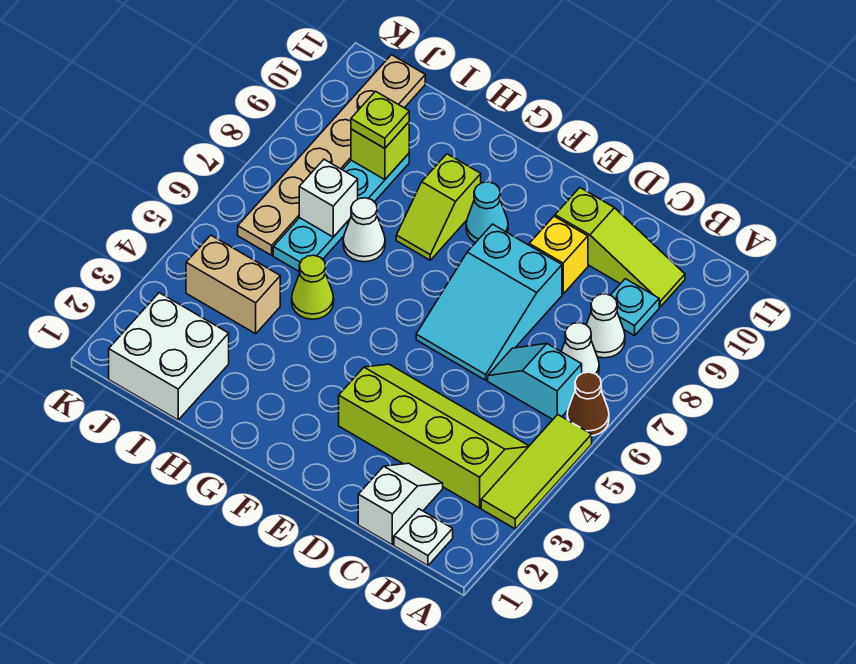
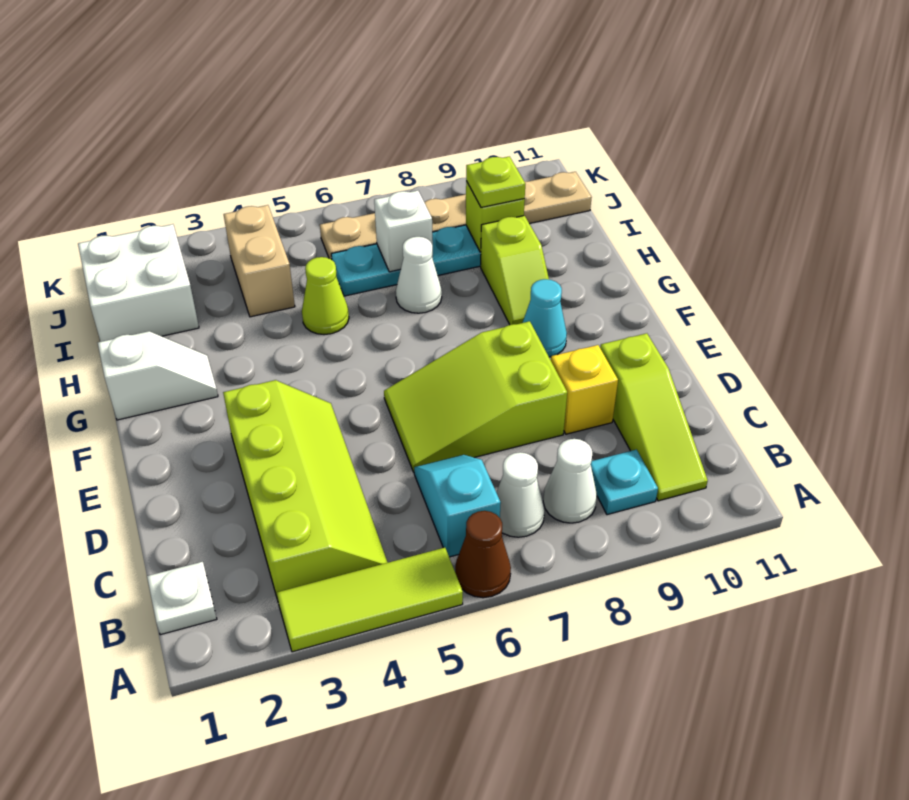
white 1x2 slope [358,463,443,545] -> white 1x2 slope moved to [98,331,218,420]
cyan 2x3 slope [416,224,562,380] -> lime 2x3 slope [384,321,567,472]
lime 1x2 slope [396,154,481,260] -> lime 1x2 slope turned to [481,216,549,325]

